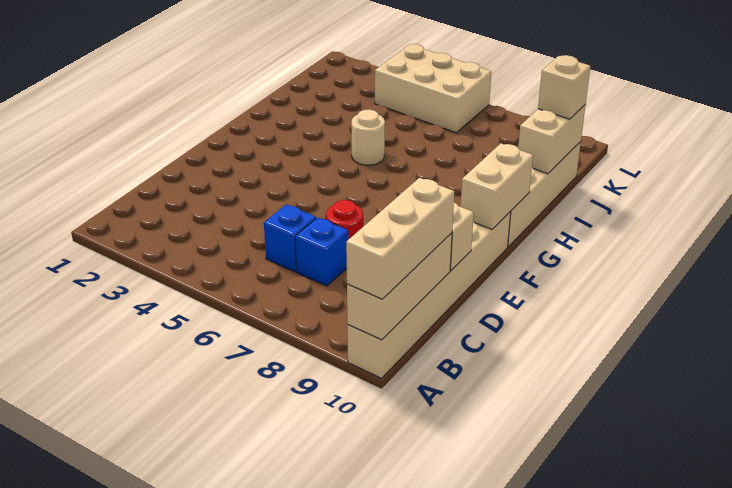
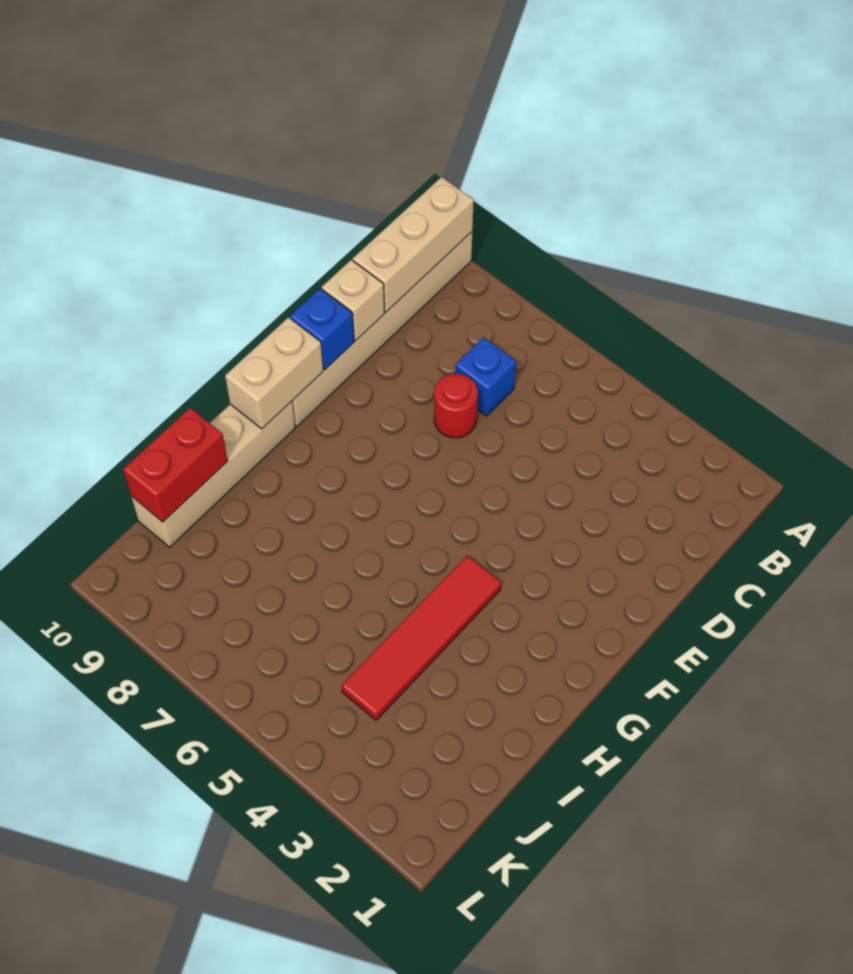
tan 1x3 brick [346,178,454,299] -> none
blue 1x1 brick [264,204,316,272] -> blue 1x1 brick moved to [290,288,354,369]
none -> red 1x4 tile [341,556,501,720]
tan 1x1 round brick [351,109,385,165] -> none
tan 1x2 brick [518,105,585,174] -> red 1x2 brick [123,408,228,522]
tan 1x1 brick [538,55,590,119] -> none
tan 2x3 brick [375,44,491,133] -> none

